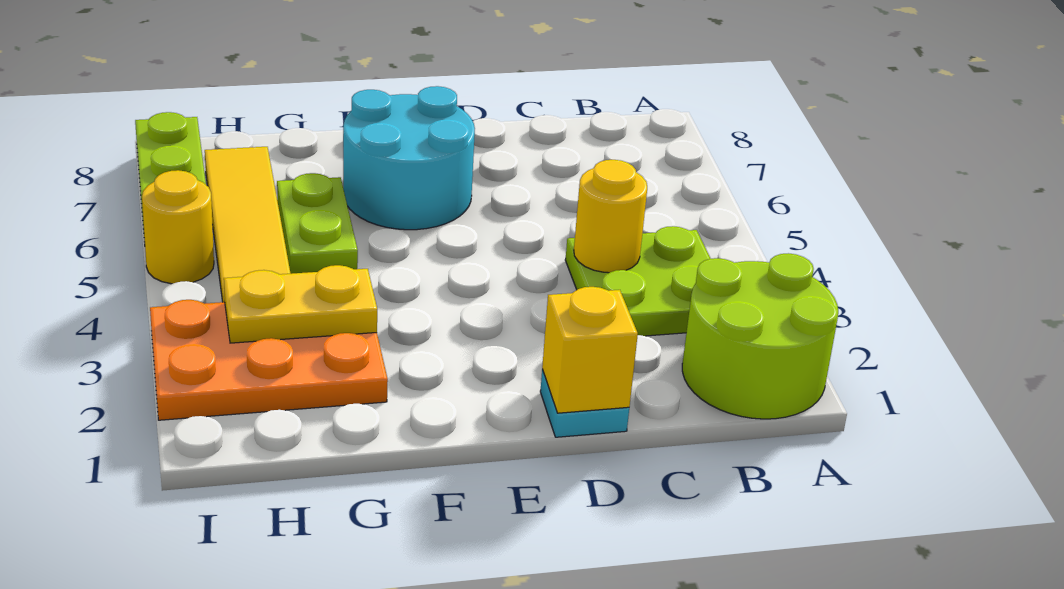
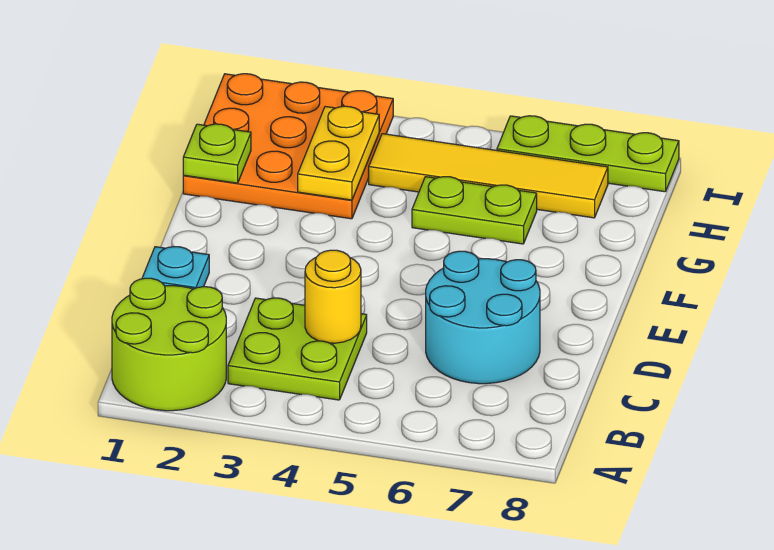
yellow 1x1 brick [542,287,638,413] -> none
cyan 2x2 round brick [343,86,475,230] -> cyan 2x2 round brick moved to [426,251,540,384]
none -> lime 1x1 plate [183,124,251,183]
orange 2x3 plate [150,300,388,420] -> orange 3x3 plate [183,74,393,219]
yellow 1x1 round brick [142,170,214,284] -> none

